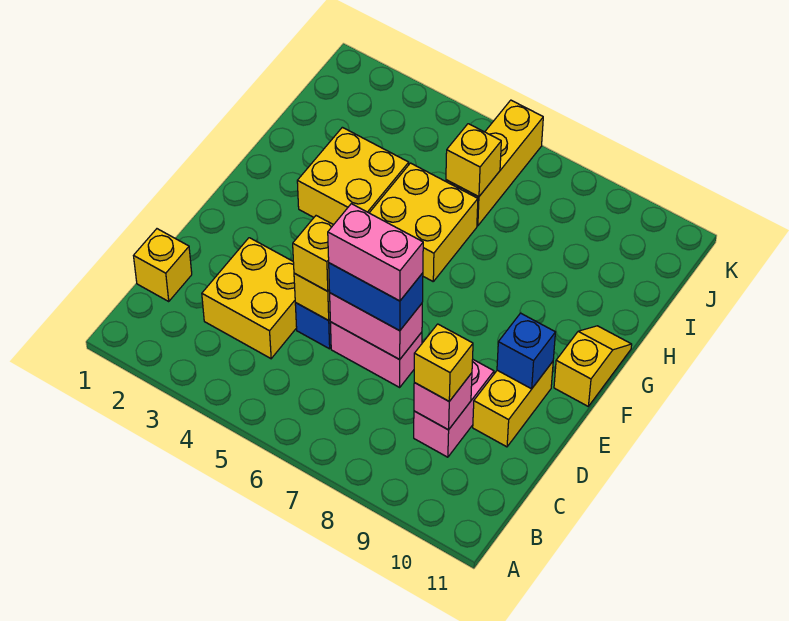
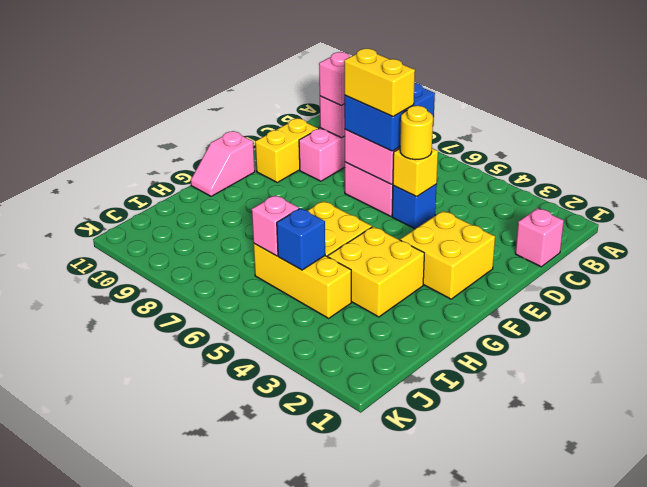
yellow 1x1 brick [134,229,192,301] -> pink 1x1 brick [515,208,564,267]
yellow 2x2 brick [202,238,297,359] -> yellow 2x2 brick moved to [400,211,495,299]
yellow 1x1 brick [414,324,473,401] -> pink 1x1 brick [319,52,349,106]
yellow 1x1 brick [293,216,333,291] -> yellow 1x1 round brick [400,106,433,160]
blue 1x2 brick [329,263,423,331] -> blue 2x2 brick [344,83,435,151]
pink 1x2 brick [328,204,423,301] -> yellow 1x2 brick [344,49,415,117]
blue 1x1 brick [497,313,555,389] -> blue 1x1 brick moved to [277,208,325,270]
yellow 1x2 slope [554,326,632,406] -> pink 1x2 slope [191,131,255,196]
yellow 1x3 brick [446,100,543,226] -> yellow 1x3 brick turned to [253,243,351,318]
yellow 1x1 brick [446,124,501,197] -> pink 1x1 brick [252,195,299,256]

